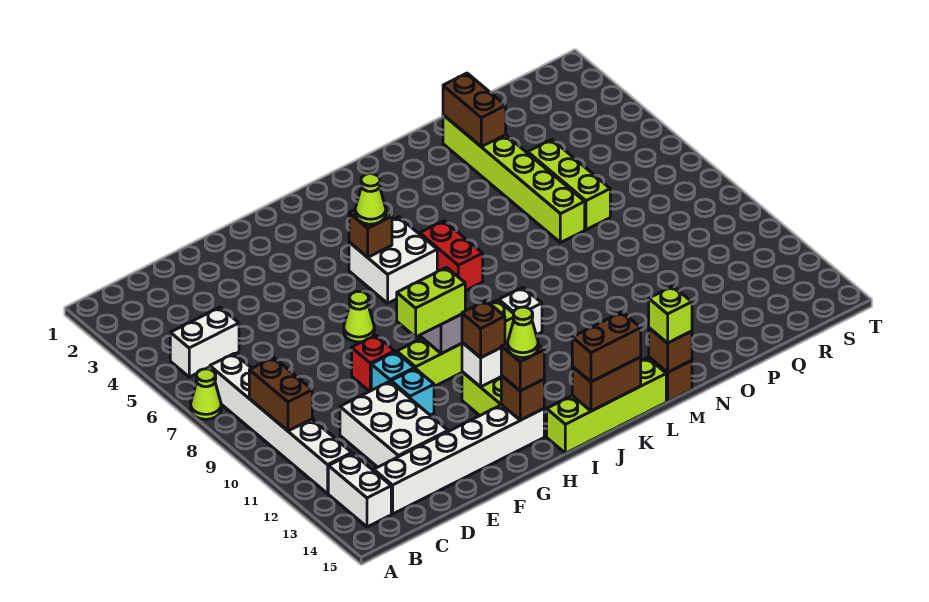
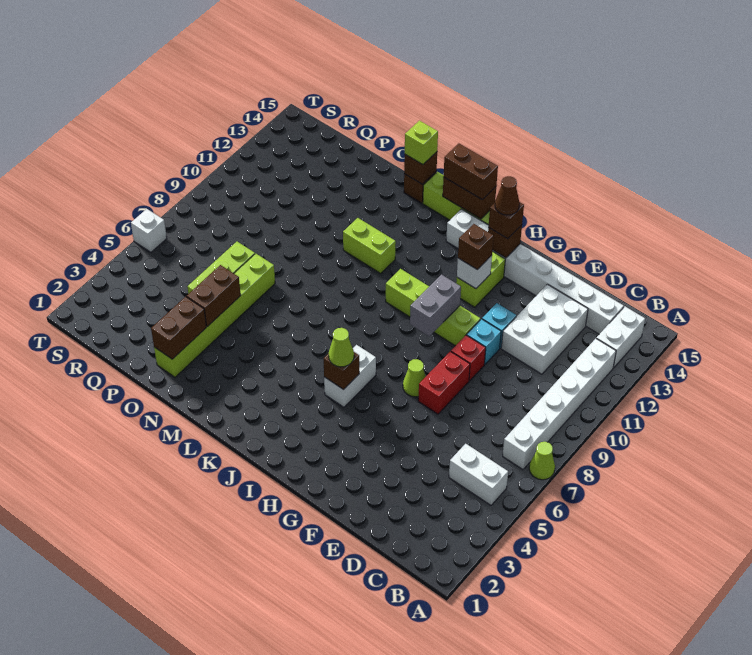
brown 1x2 brick [249,357,312,431] -> brown 1x2 brick moved to [187,265,241,327]
white 1x6 brick [374,405,544,514] -> white 1x8 brick [446,209,624,334]
lime 1x2 brick [397,267,465,337] -> lime 1x2 brick moved to [343,218,396,273]
lime 1x1 cone [508,307,538,358] -> brown 1x1 cone [495,176,520,215]
white 2x2 brick [349,217,437,303] -> white 1x2 brick [324,345,376,407]
red 1x2 brick [420,221,483,291] -> red 1x2 brick moved to [418,351,470,414]
white 1x1 brick [499,287,542,335] -> white 1x1 brick moved to [131,209,167,252]

